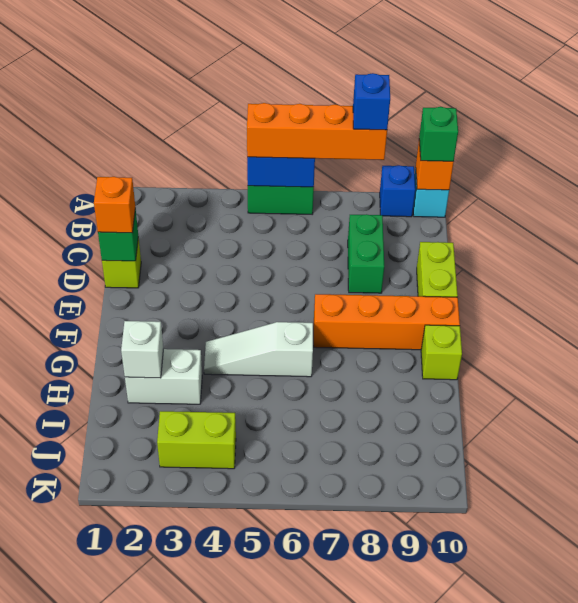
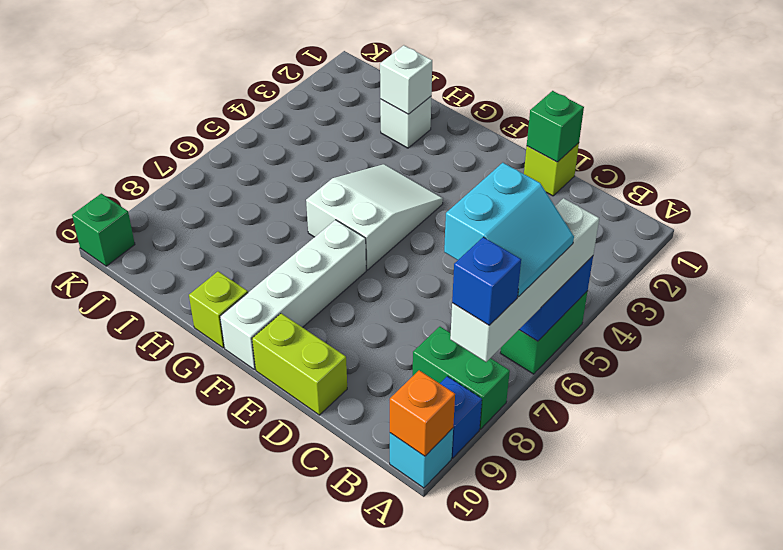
orange 1x4 brick [247,103,387,160] -> white 1x4 brick [450,198,599,362]
none -> cyan 2x2 slope [444,163,574,297]
green 1x1 brick [419,107,458,161] -> green 1x1 brick moved to [72,194,135,266]
green 1x2 brick [348,214,384,293] -> green 1x2 brick moved to [413,327,510,429]
orange 1x1 brick [94,177,135,233] -> none
orange 1x4 brick [314,294,460,350] -> white 1x4 brick [220,220,366,370]
white 1x3 slope [204,322,313,377] -> white 2x3 slope [306,164,443,270]
white 1x2 brick [125,349,202,404] -> white 1x1 brick [380,97,431,148]
lime 1x2 brick [157,411,236,469] -> none

